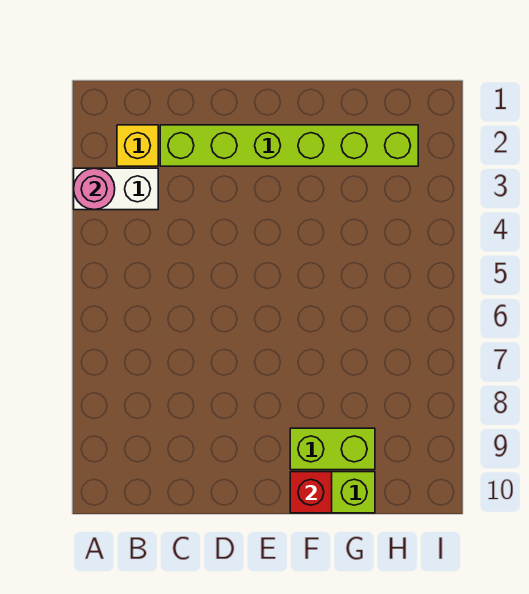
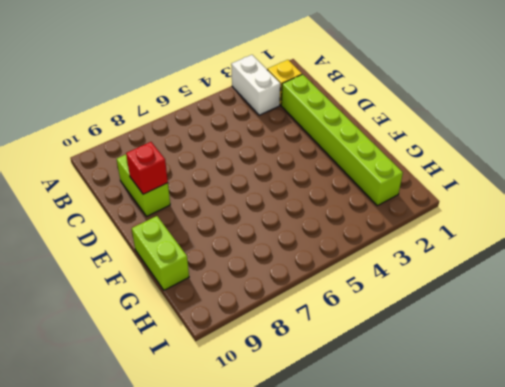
pink 1x1 round brick [74,168,115,210] -> none
lime 1x2 brick [290,428,375,470] -> lime 1x2 brick moved to [117,155,170,216]
red 1x1 brick [290,472,332,513] -> red 1x1 brick moved to [126,142,168,194]

